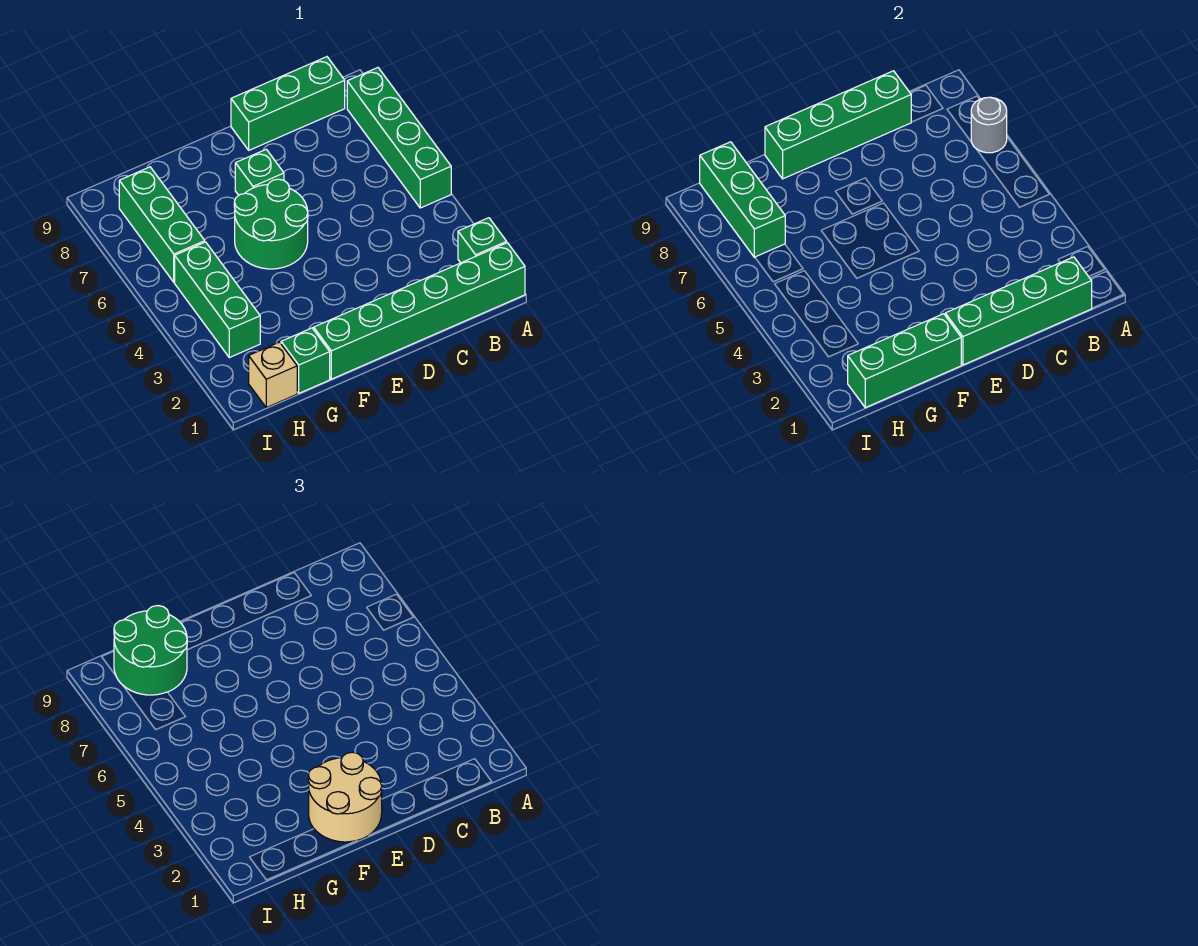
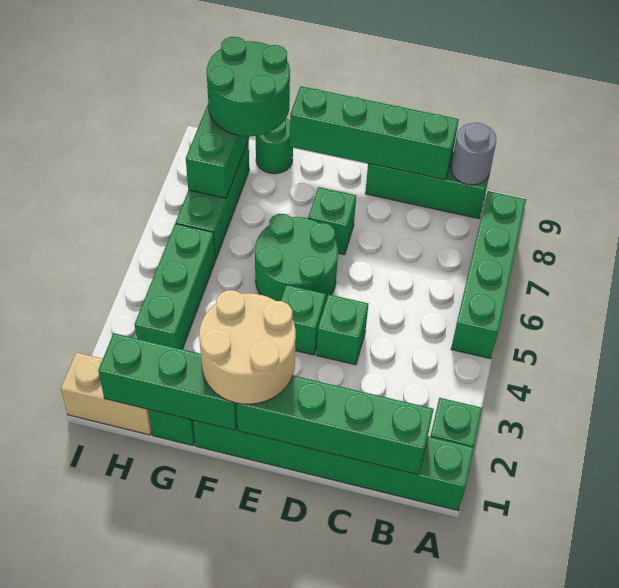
grey 1x1 round brick [971,97,1007,153] -> grey 1x1 round brick moved to [451,123,496,185]
none -> green 1x1 brick [316,294,368,365]
none -> green 1x1 brick [281,285,326,355]
none -> green 1x1 round brick [256,118,293,174]
tan 1x1 brick [249,342,297,408] -> tan 1x2 brick [61,352,152,435]

